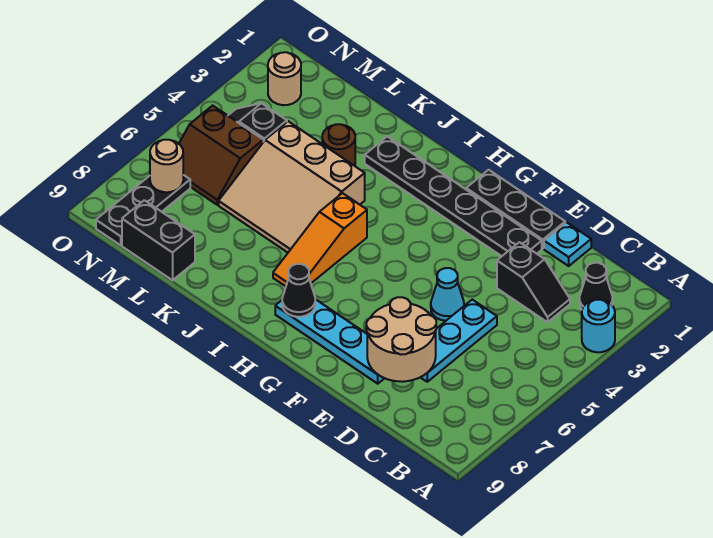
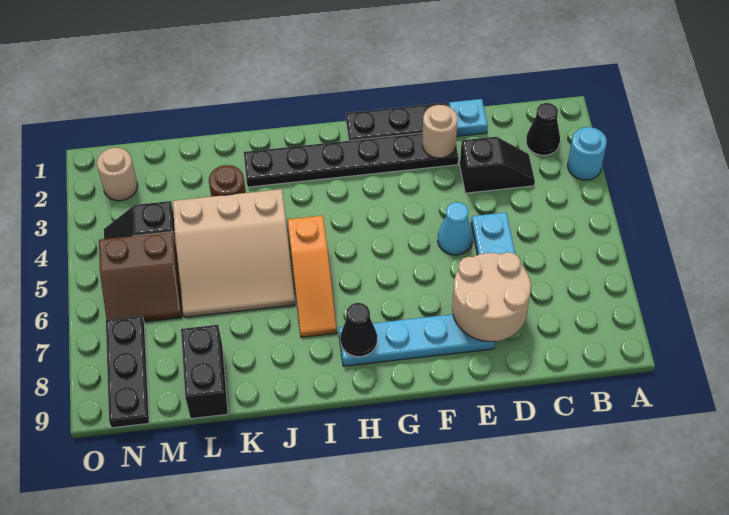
black 1x2 brick [122,200,195,280] -> black 1x2 brick turned to [181,325,228,419]
tan 1x1 round brick [150,140,183,192] -> tan 1x1 round brick moved to [422,105,458,158]

